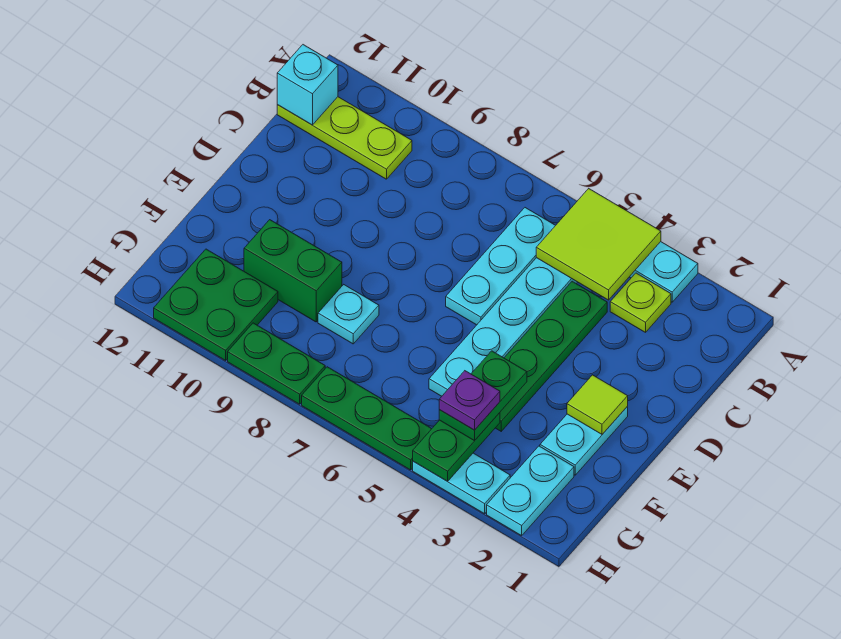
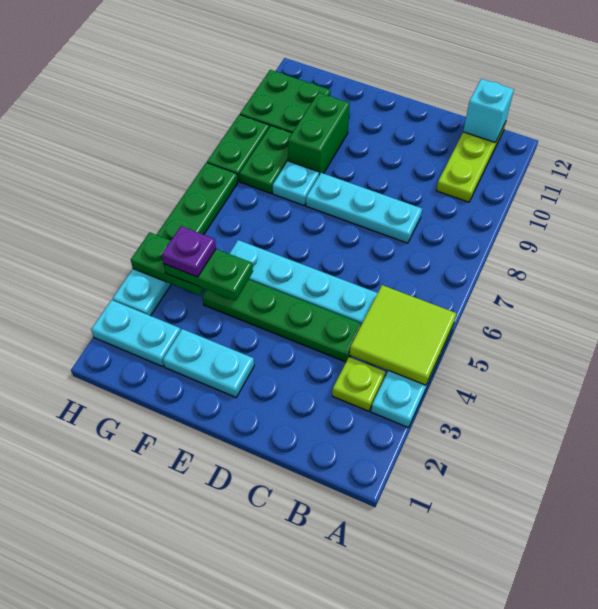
cyan 1x3 plate [446,208,556,325] -> cyan 1x3 plate moved to [306,173,422,243]
lime 1x1 tile [567,375,628,434] -> none
none -> green 1x2 plate [239,126,292,193]

